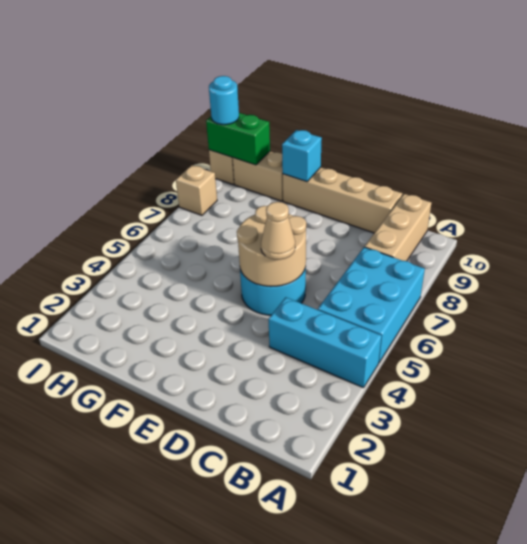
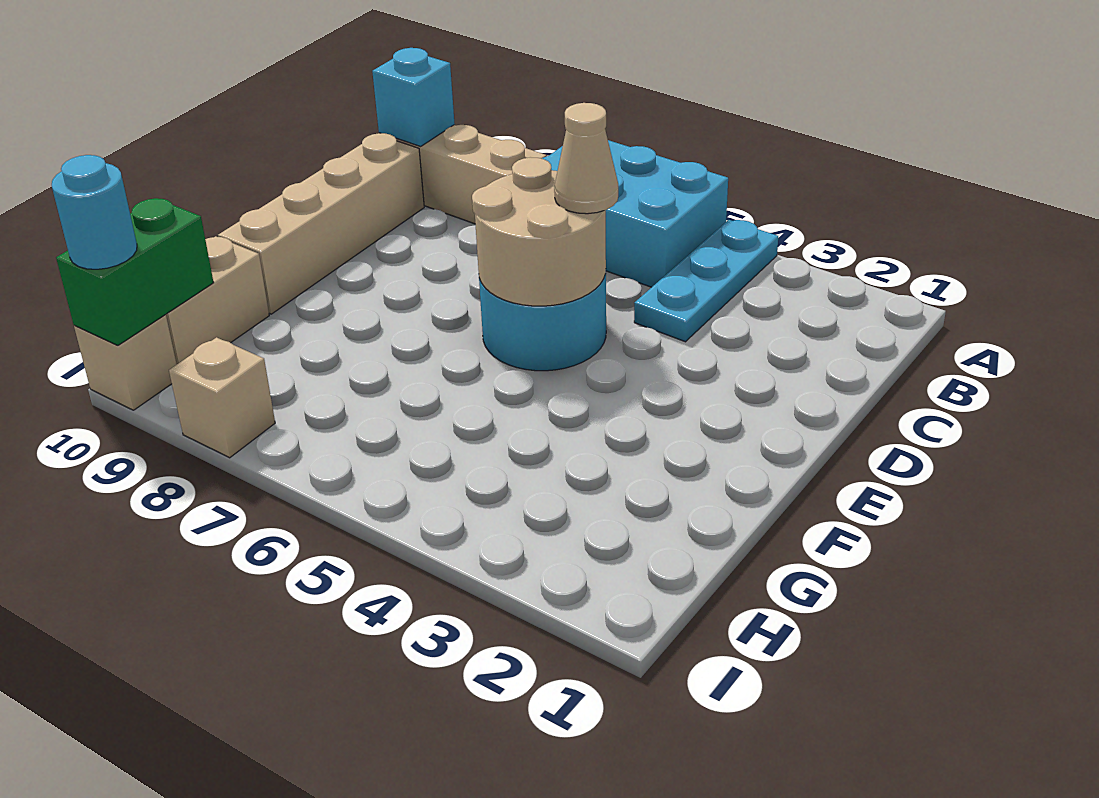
cyan 1x3 brick [269,297,382,388] -> cyan 1x3 plate [634,220,778,342]
cyan 1x1 brick [282,130,322,182] -> cyan 1x1 brick moved to [372,48,455,146]

